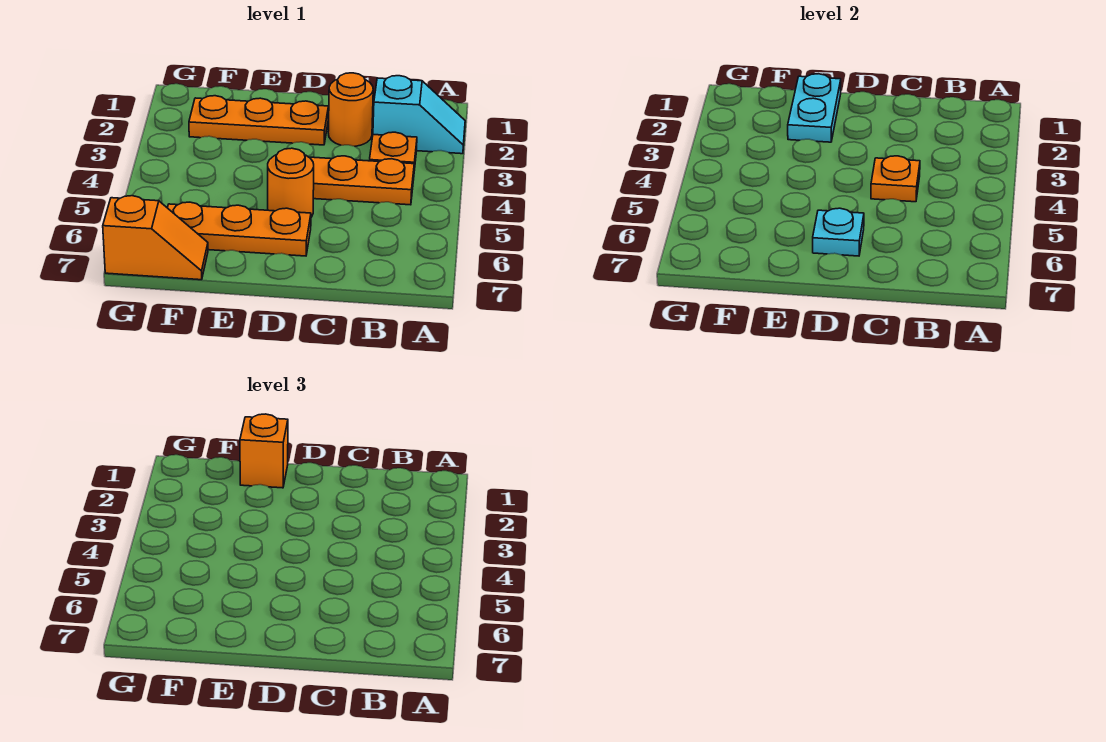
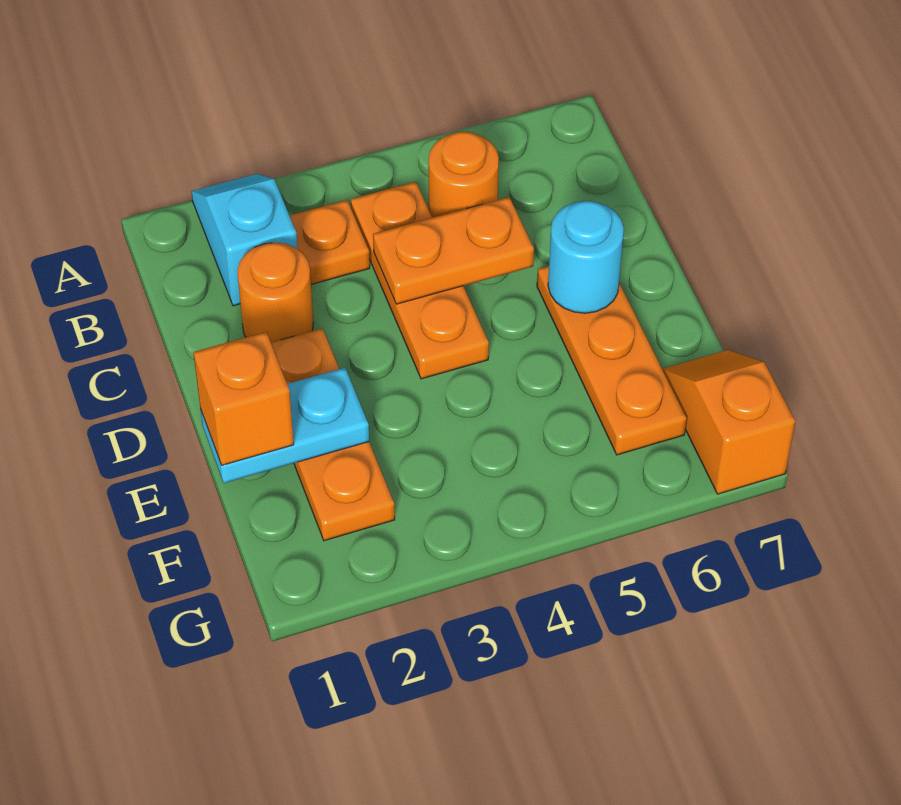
orange 1x1 plate [871,156,920,202] -> orange 1x2 plate [373,197,534,304]
orange 1x1 round brick [268,148,314,217] -> orange 1x1 round brick moved to [429,132,499,218]
cyan 1x1 plate [813,208,864,256] -> cyan 1x1 round brick [548,201,624,313]

